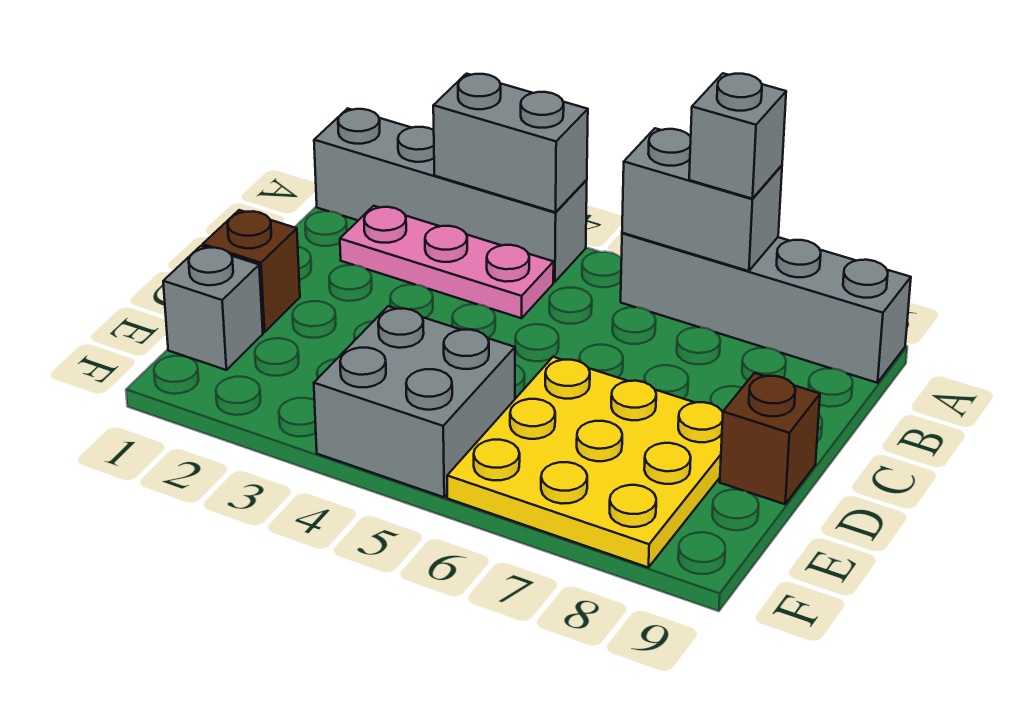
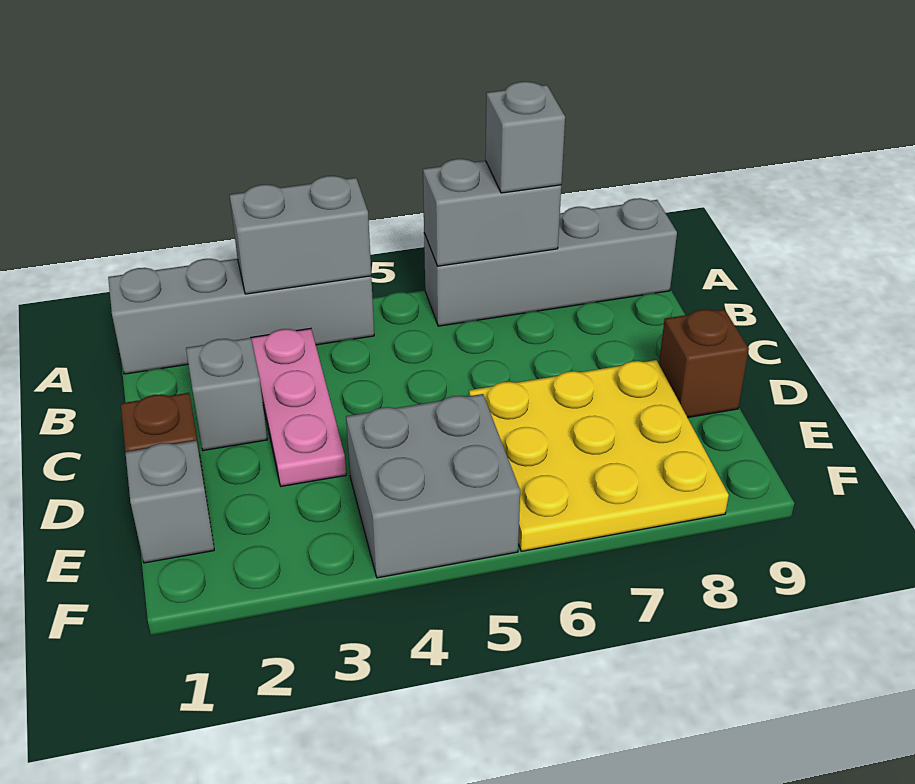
pink 1x3 plate [340,206,554,318] -> pink 1x3 plate turned to [251,328,346,486]
none -> grey 1x1 brick [186,338,267,451]

